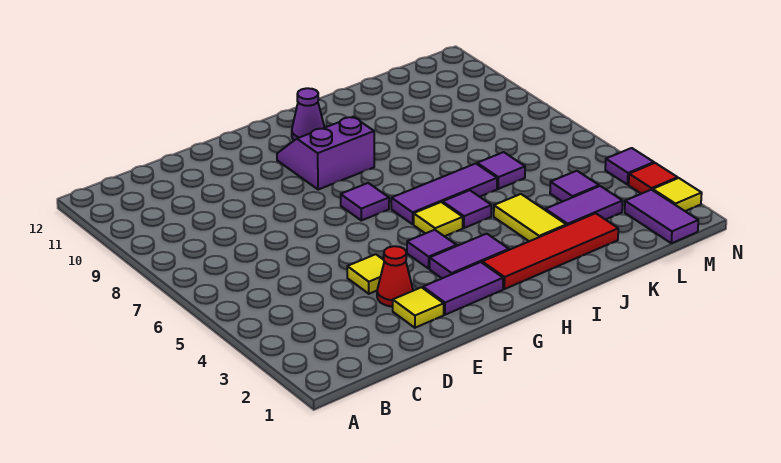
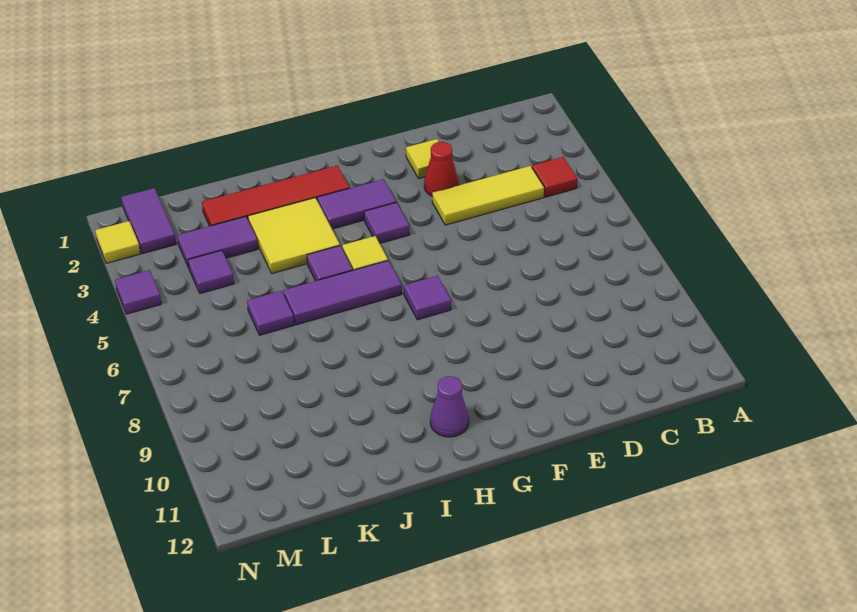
yellow 1x1 tile [347,254,384,294] -> yellow 1x3 tile [432,166,545,225]
purple 1x2 tile [423,262,503,315] -> none
purple 2x2 slope [277,117,374,190] -> none
yellow 1x2 tile [494,194,566,241] -> yellow 2x2 tile [248,198,340,273]
red 1x1 tile [629,163,678,194] -> red 1x1 tile moved to [532,157,578,197]

